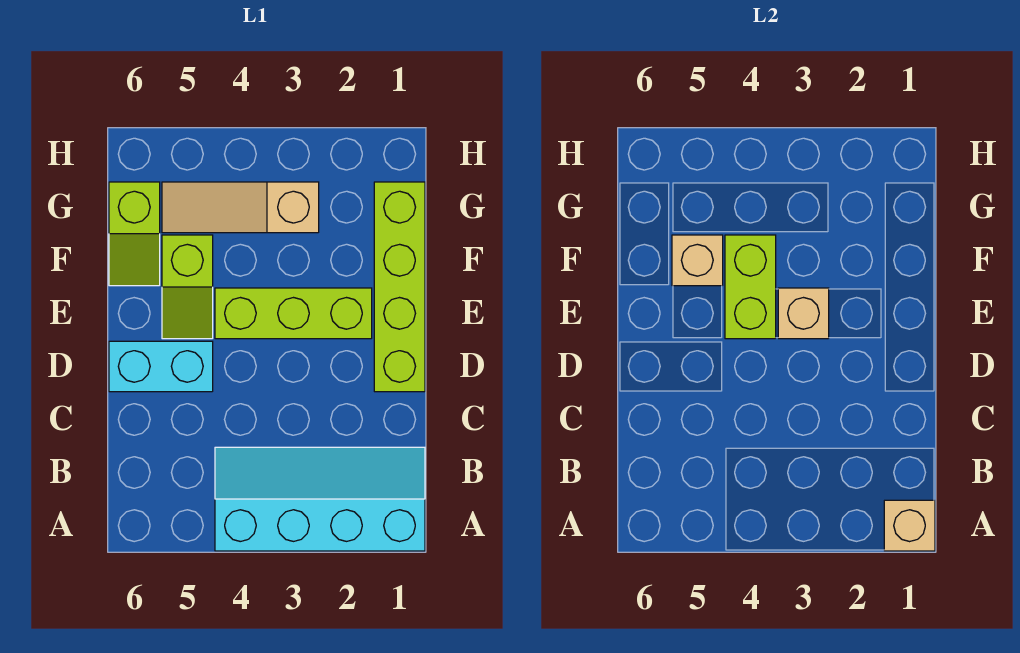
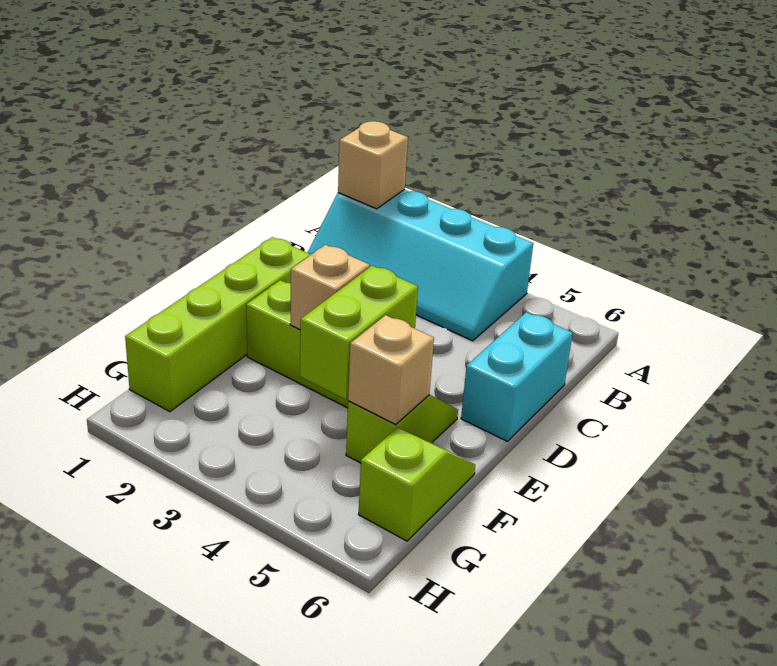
cyan 1x2 brick [109,341,213,392] -> cyan 1x2 brick turned to [461,312,573,441]
tan 1x3 slope [162,182,319,233] -> none

